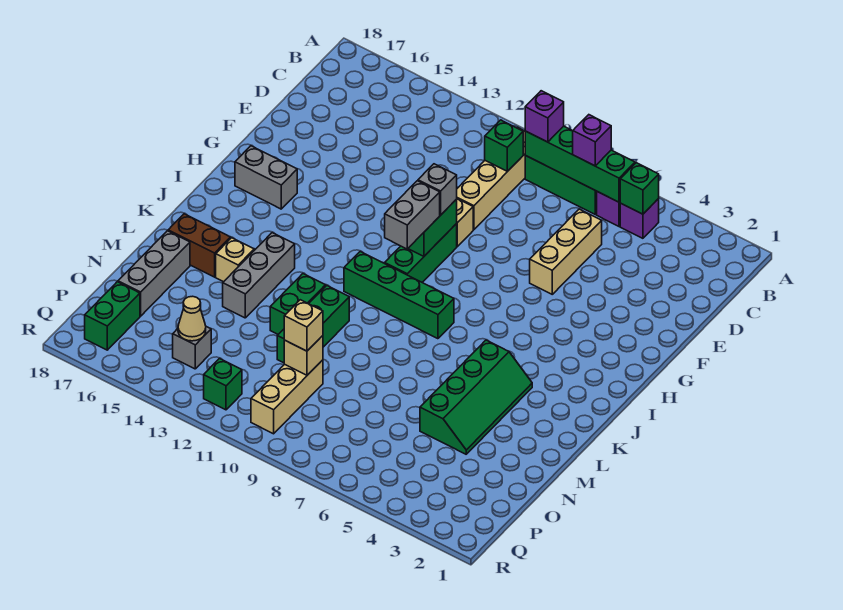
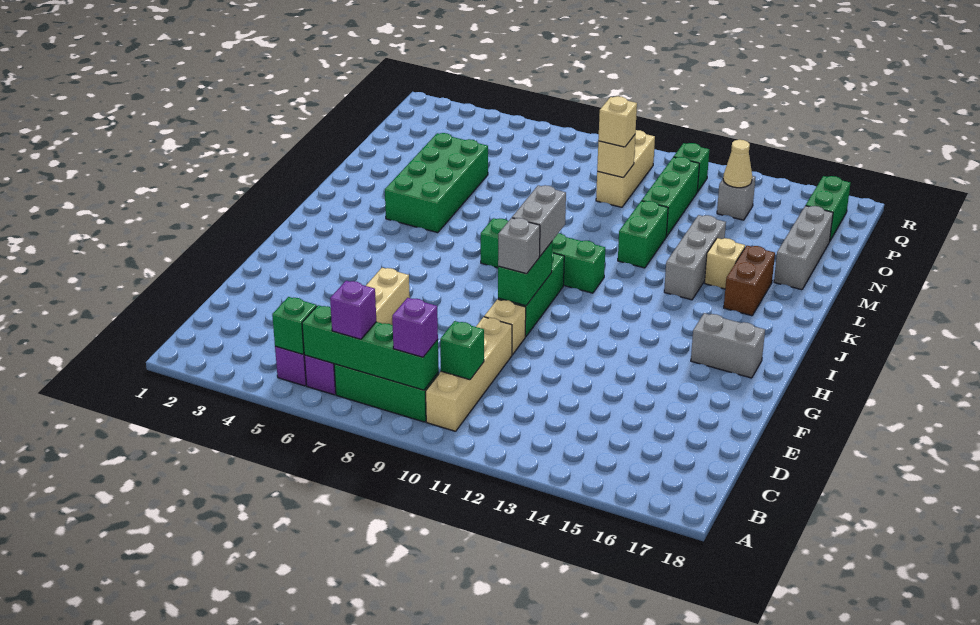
green 2x4 slope [420,340,532,454] -> green 2x4 brick [385,133,488,233]
green 1x3 brick [277,286,349,363] -> green 1x3 brick moved to [642,157,699,236]
brown 1x2 brick [168,214,230,277] -> brown 1x2 brick turned to [724,246,775,316]

